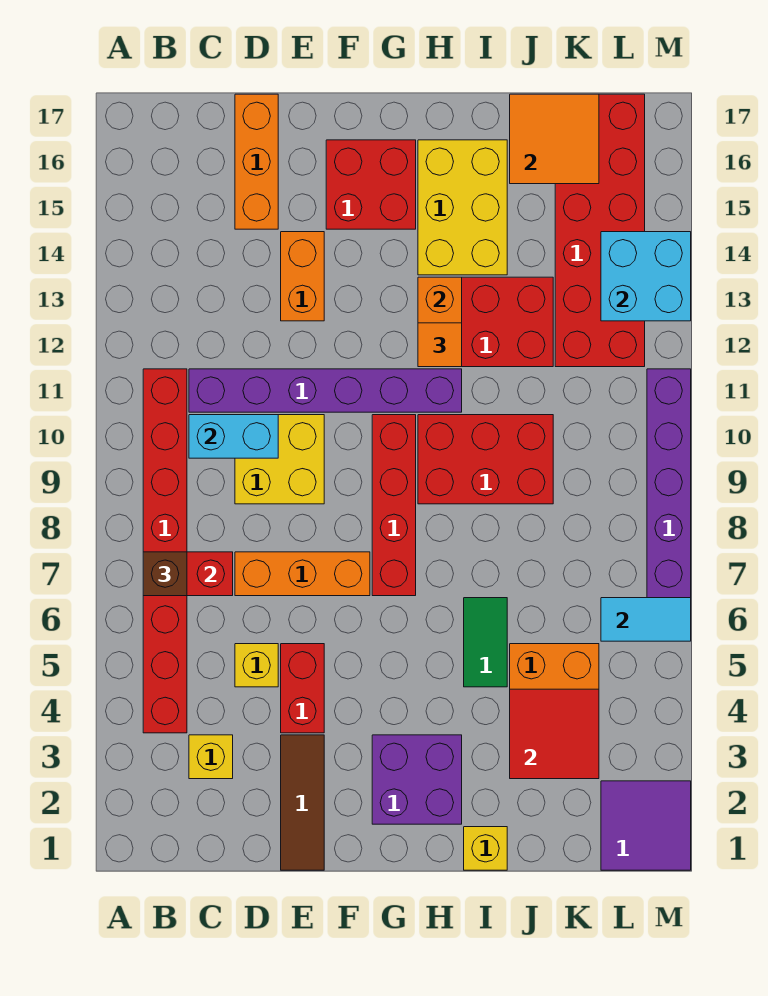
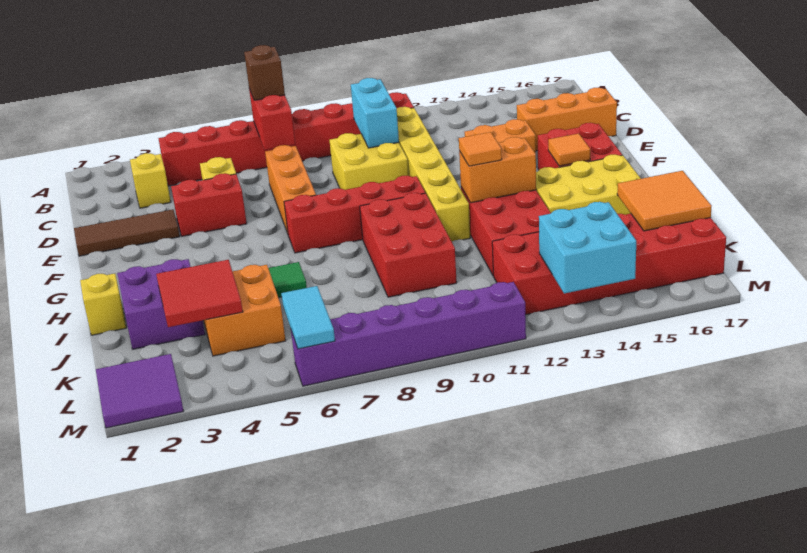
purple 1x6 brick [189,369,462,412] -> yellow 1x6 brick [397,107,470,241]
purple 2x2 brick [372,735,462,824] -> purple 2x2 brick moved to [117,259,205,349]
none -> orange 1x1 tile [548,134,590,166]

